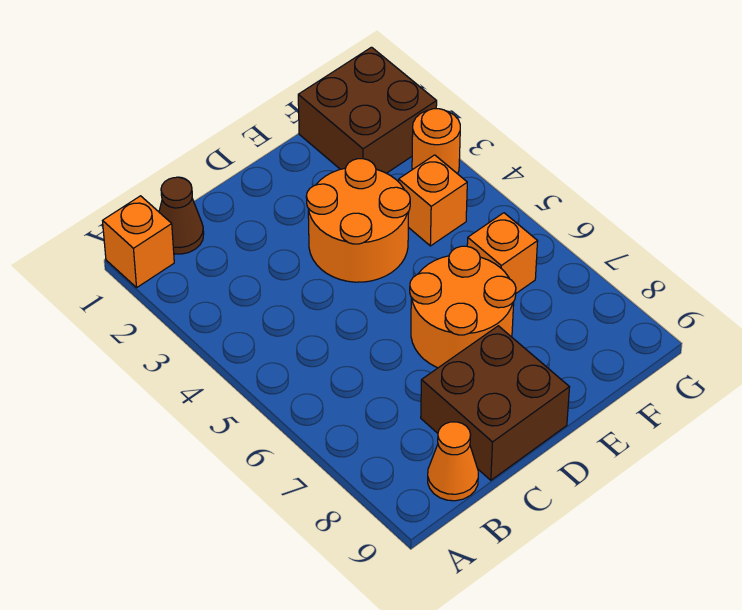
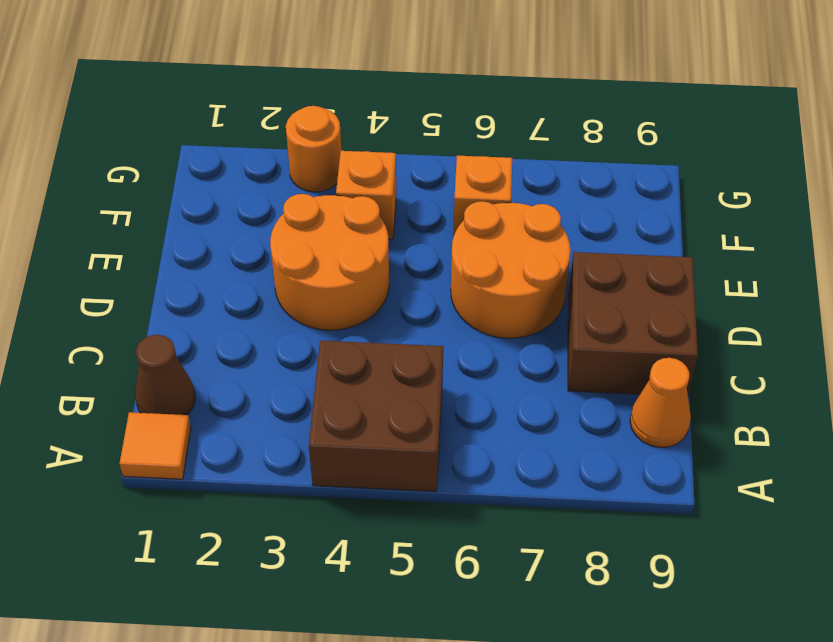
orange 1x1 brick [103,196,174,287] -> orange 1x1 tile [119,412,191,479]
brown 2x2 brick [298,47,437,173] -> brown 2x2 brick moved to [309,341,443,491]

